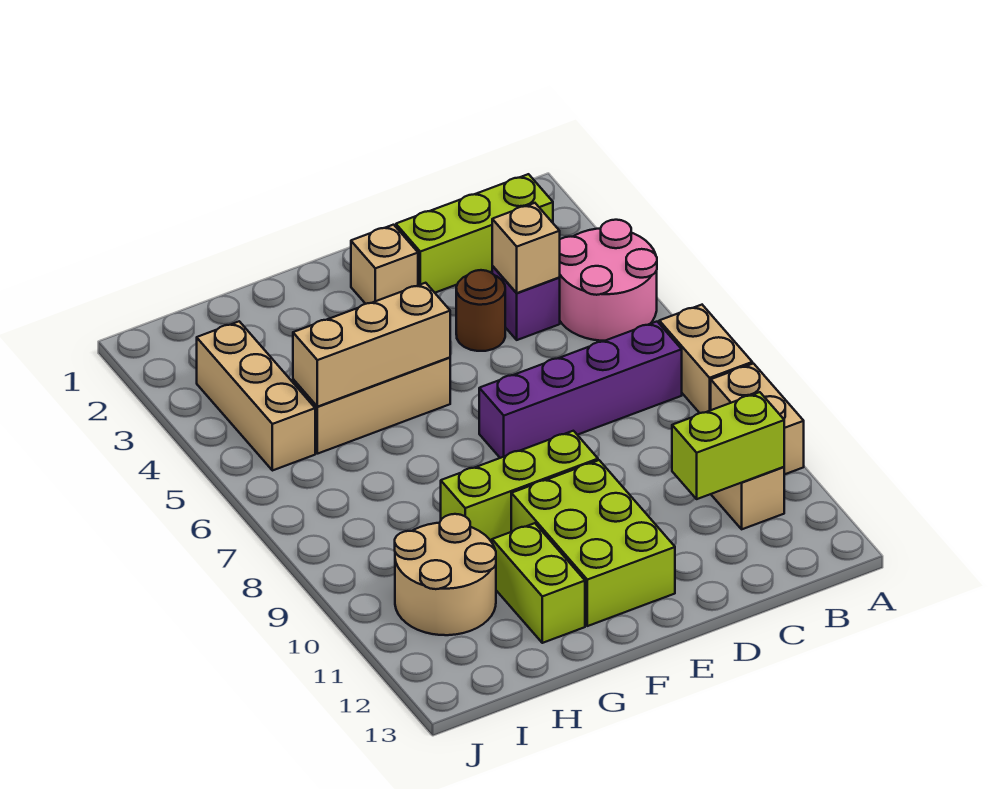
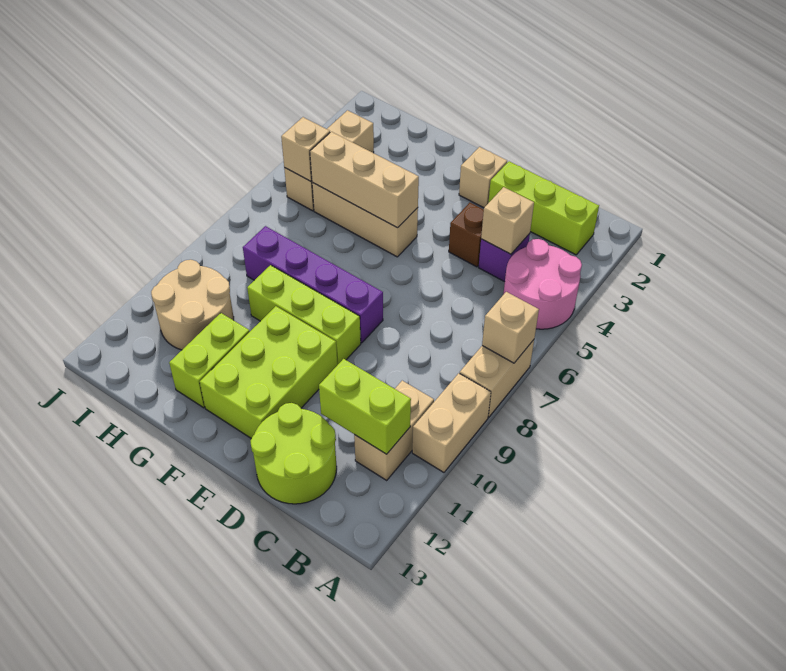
none -> tan 1x1 brick [482,292,539,363]
purple 1x4 brick [479,322,682,458] -> purple 1x4 brick moved to [243,226,383,343]
none -> lime 2x2 round brick [251,403,337,504]
brown 1x1 round brick [456,270,505,351] -> brown 1x1 brick [449,203,484,267]
none -> tan 1x1 brick [281,117,330,181]

